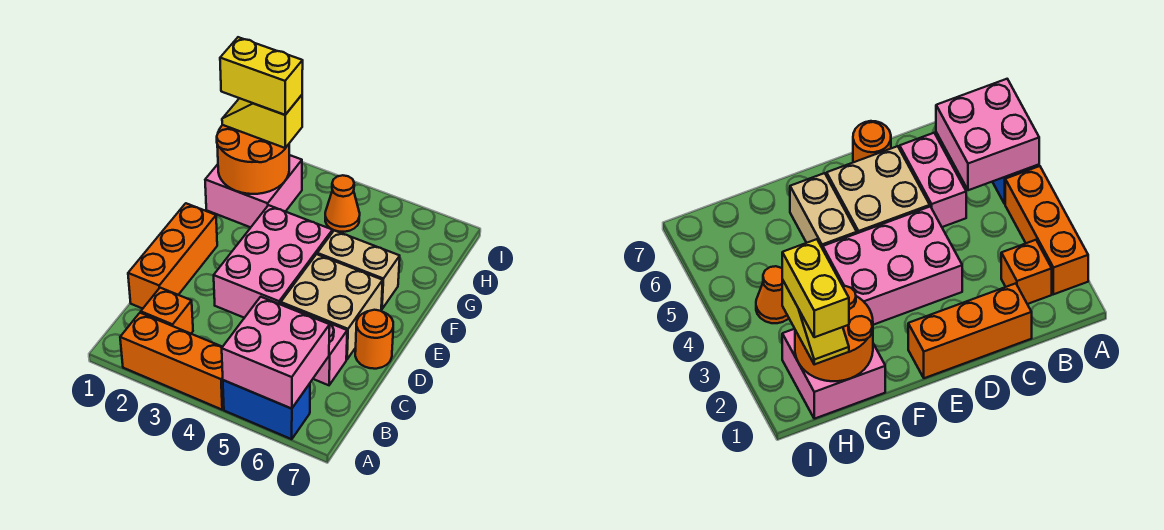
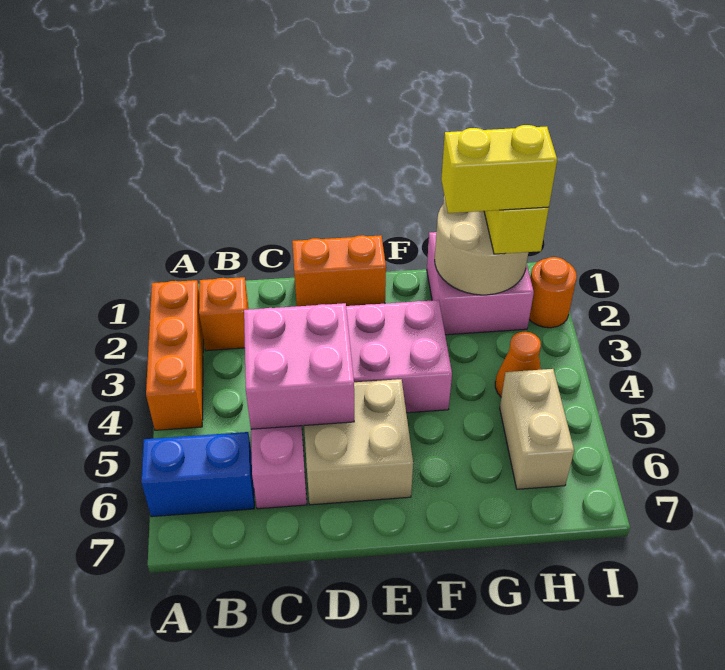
blue 1x2 brick [223,380,310,439] -> blue 1x2 brick turned to [141,432,254,517]
pink 2x2 brick [222,297,330,409] -> pink 2x2 brick moved to [244,303,354,429]
orange 1x3 brick [128,203,217,309] -> orange 1x2 brick [292,235,386,306]
orange 1x1 round brick [355,310,393,369] -> orange 1x1 round brick moved to [529,257,577,328]
tan 1x2 brick [317,230,400,309] -> tan 1x2 brick moved to [500,369,574,489]
orange 2x2 round brick [217,125,289,194] -> tan 2x2 round brick [435,196,528,295]
yellow 1x2 brick [220,37,303,115] -> yellow 1x2 brick turned to [441,125,557,213]

